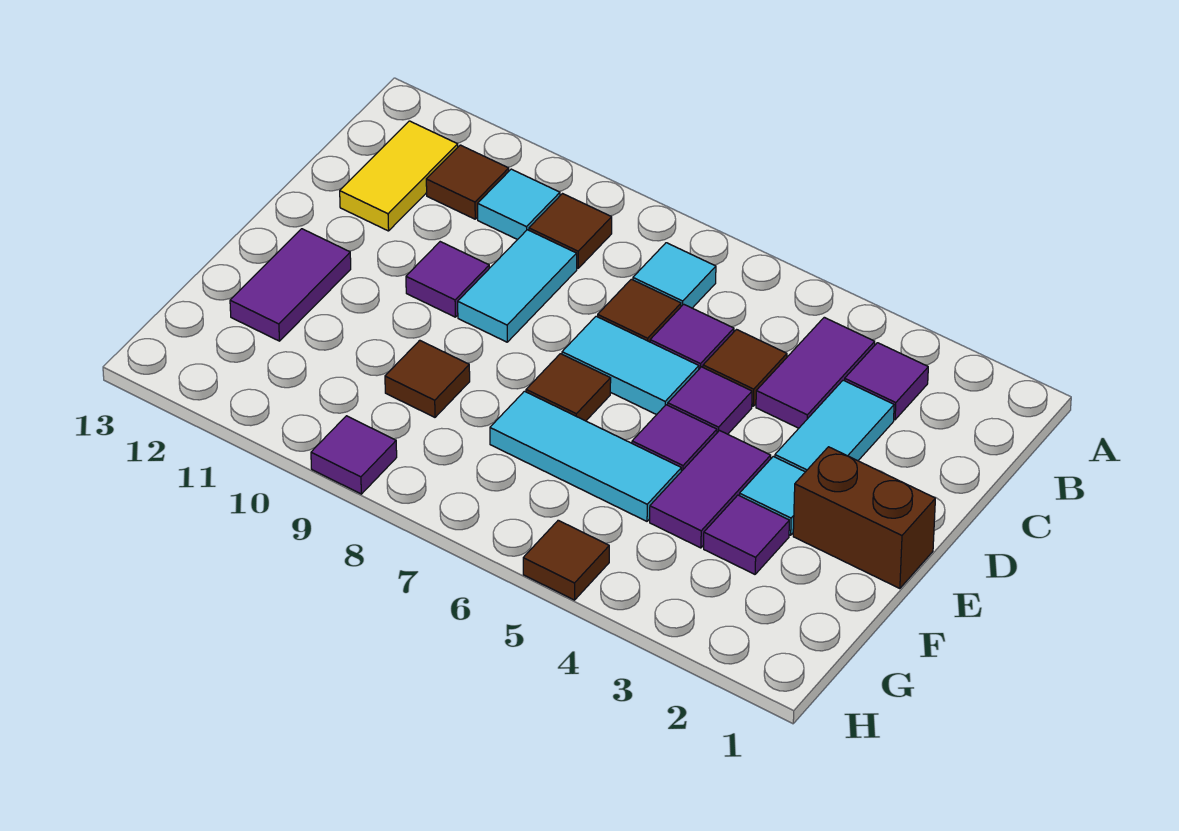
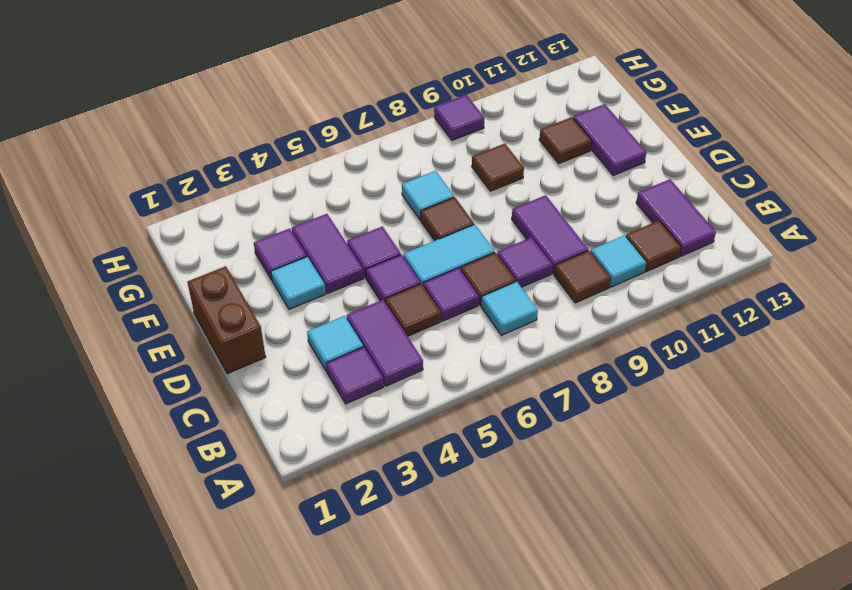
yellow 1x2 tile [340,121,458,231] -> purple 1x2 tile [636,179,716,256]
cyan 1x2 tile [775,380,894,472] -> cyan 1x1 tile [307,316,363,371]
cyan 1x2 tile [458,230,577,342] -> purple 1x2 tile [512,195,588,274]
purple 1x1 tile [406,242,489,317] -> purple 1x1 tile moved to [497,237,552,287]
brown 1x2 brick [793,447,935,589] -> brown 1x2 brick turned to [188,266,266,374]
cyan 1x3 tile [490,391,681,521] -> cyan 1x1 tile [402,171,454,220]
brown 1x1 tile [523,520,609,600] -> brown 1x1 tile moved to [539,117,592,163]

